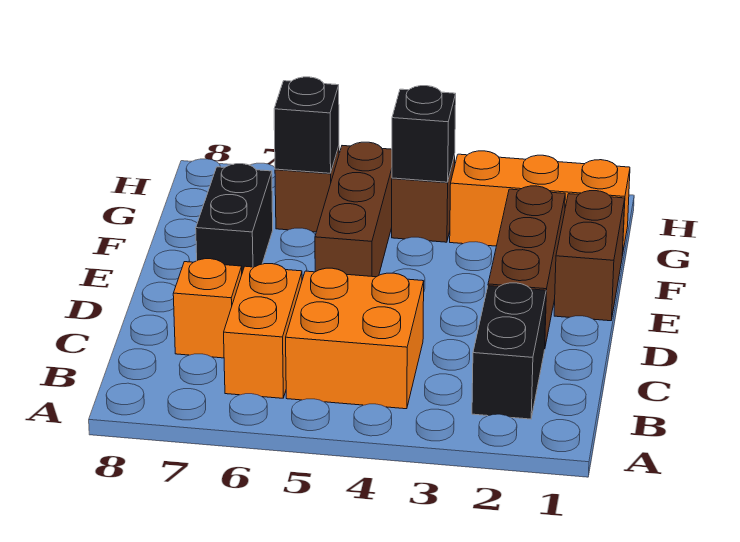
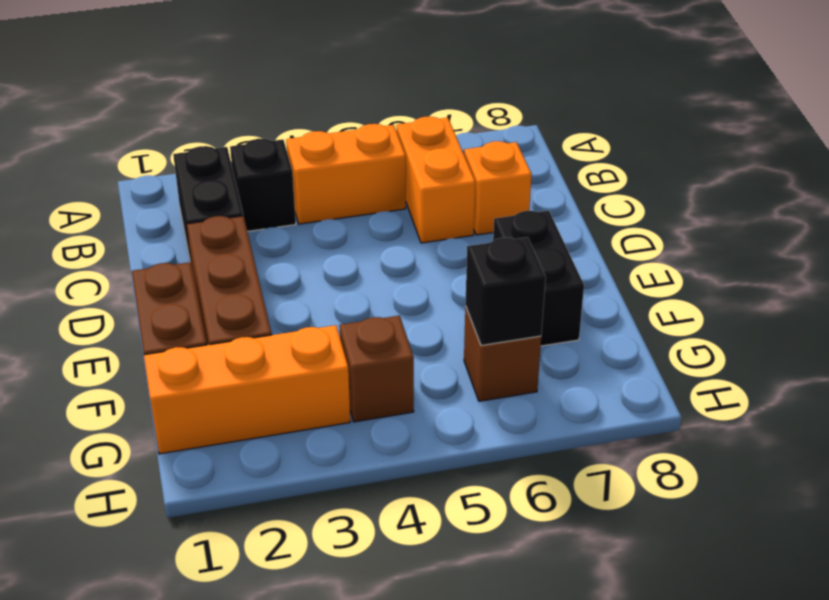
orange 2x2 brick [286,268,424,409] -> orange 1x2 brick [286,124,406,224]
brown 1x3 brick [315,142,392,277] -> none
black 1x1 brick [392,86,456,182] -> black 1x1 brick moved to [230,139,296,231]

